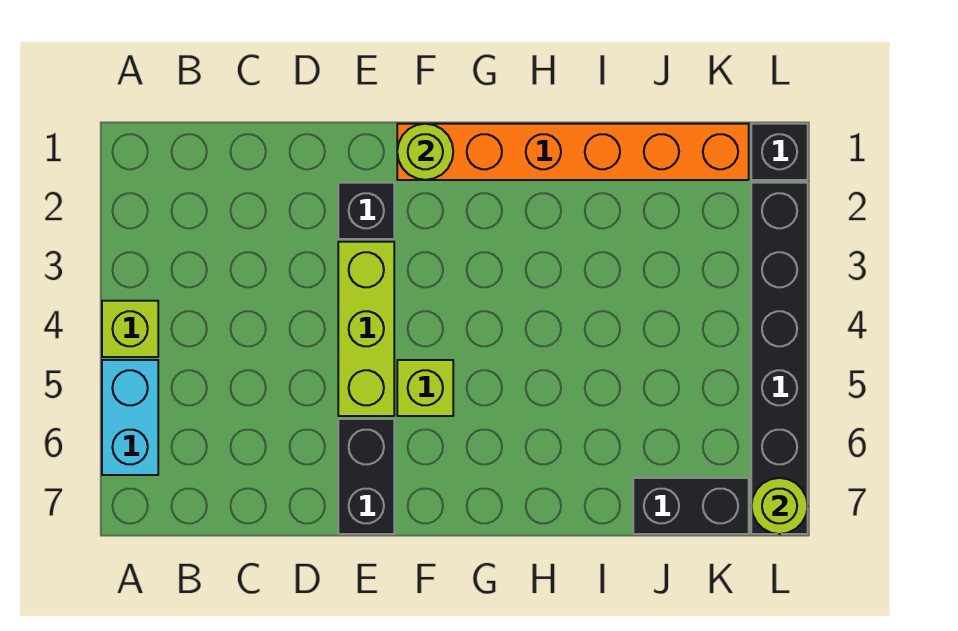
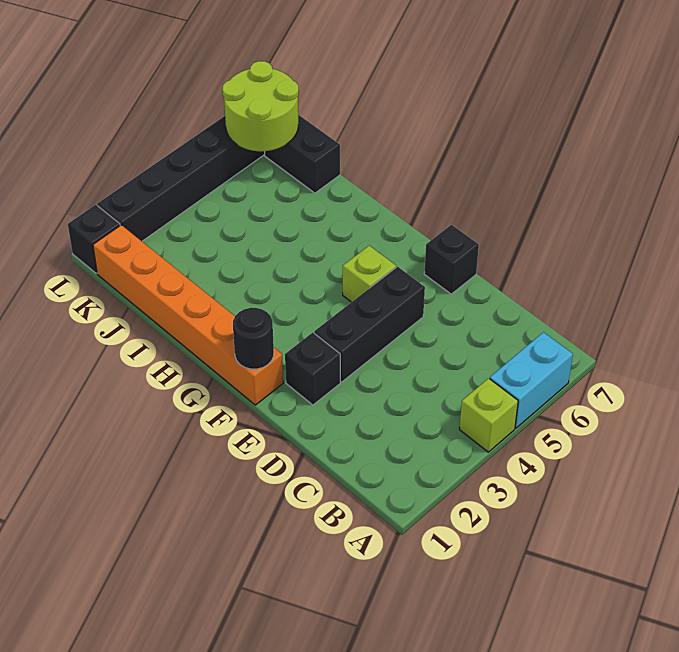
lime 1x3 brick [338,242,394,416] -> black 1x3 brick [314,267,425,382]
black 1x2 brick [338,419,394,534] -> black 1x1 brick [424,225,479,294]
lime 1x1 round brick [397,124,453,180] -> black 1x1 round brick [233,308,274,369]
lime 1x1 round brick [751,478,808,534] -> lime 2x2 round brick [222,61,299,151]

